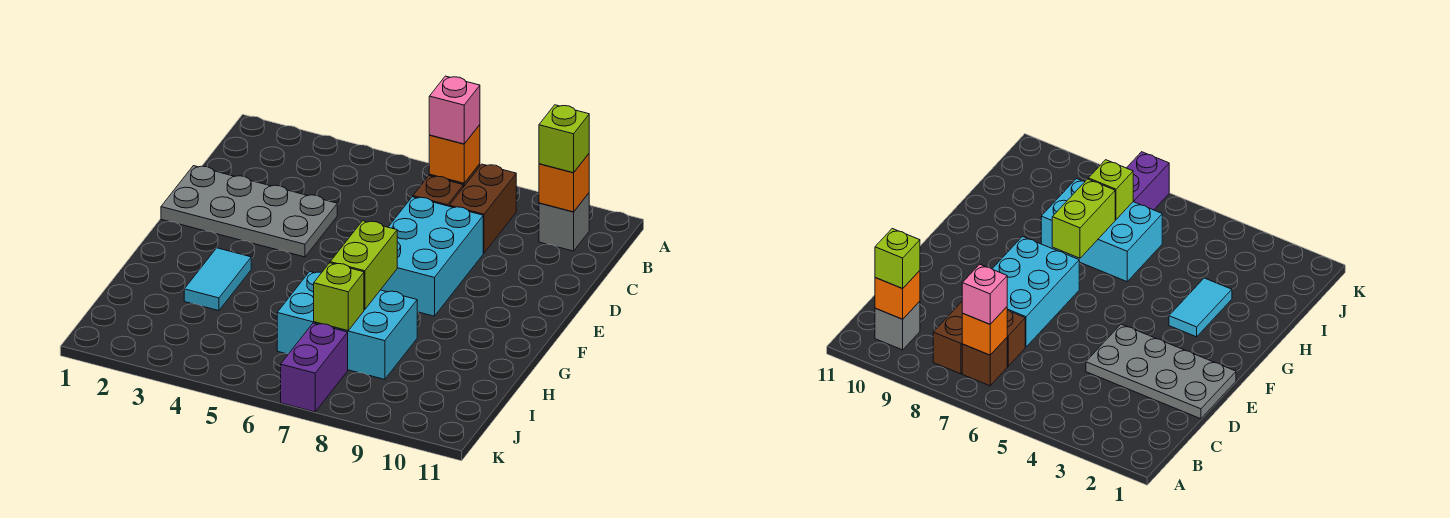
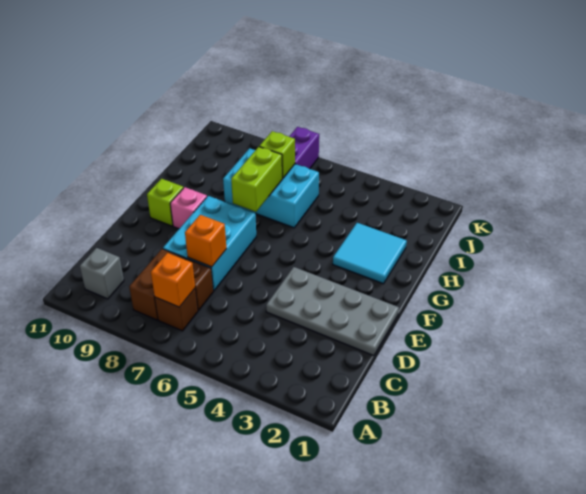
pink 1x1 brick [429,76,480,144] -> pink 1x1 brick moved to [170,187,207,229]
orange 1x1 brick [539,154,589,212] -> orange 1x1 brick moved to [185,215,226,267]
lime 1x1 brick [539,105,589,173] -> lime 1x1 brick moved to [147,179,184,226]
cyan 1x2 tile [184,248,251,311] -> cyan 2x2 tile [333,223,407,284]

